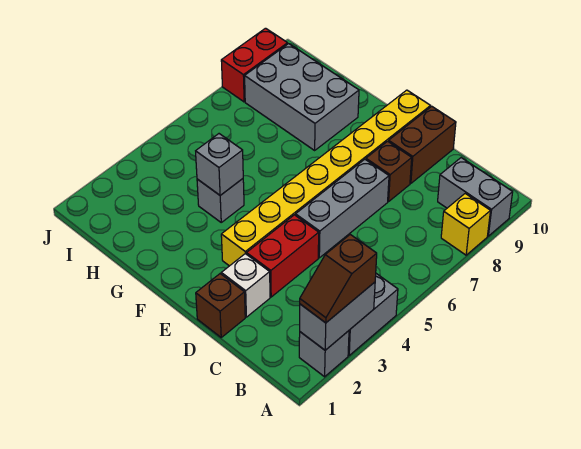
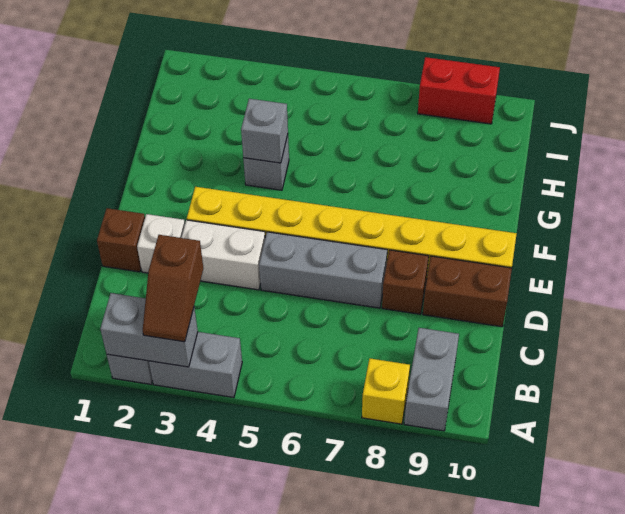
brown 1x2 slope [300,234,377,323] -> brown 1x2 slope turned to [143,235,203,342]
red 1x2 brick [247,215,319,297] -> white 1x2 brick [182,220,265,290]
grey 2x3 brick [245,44,359,150] -> none

